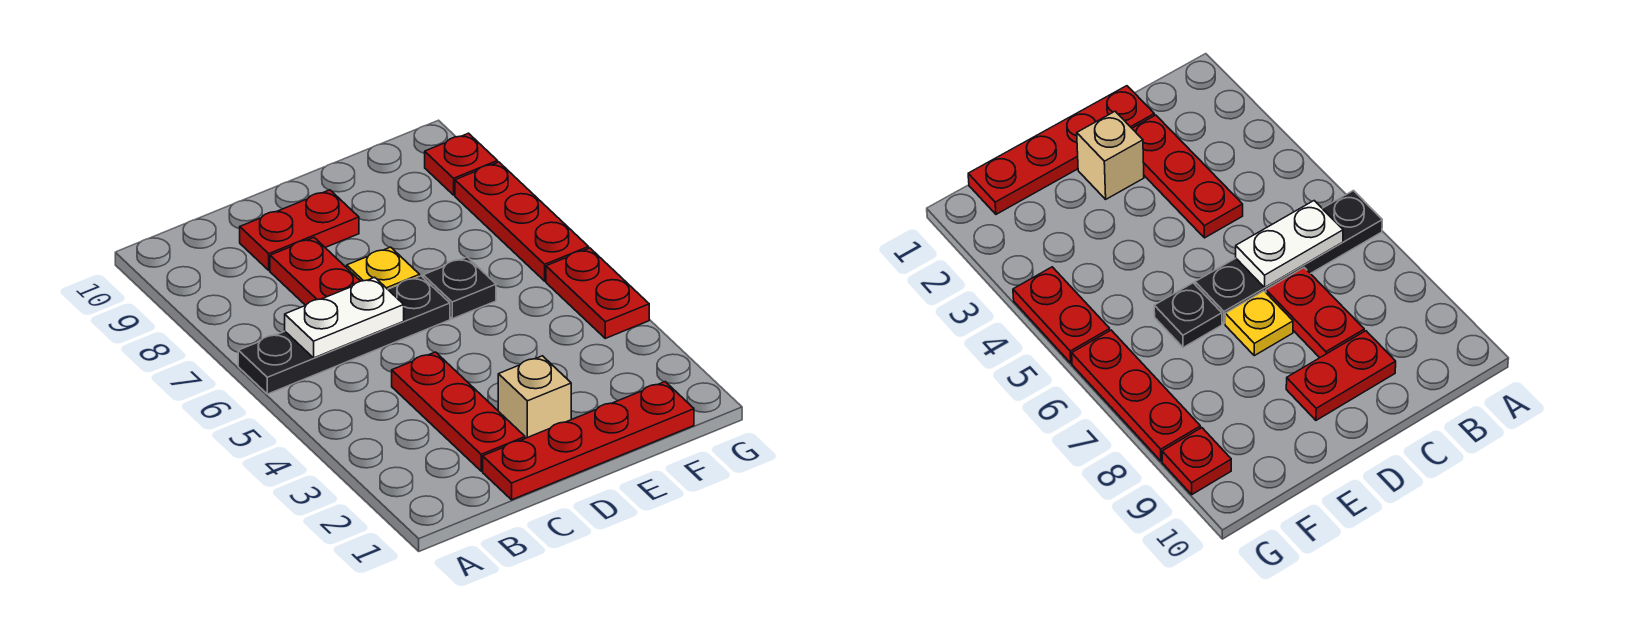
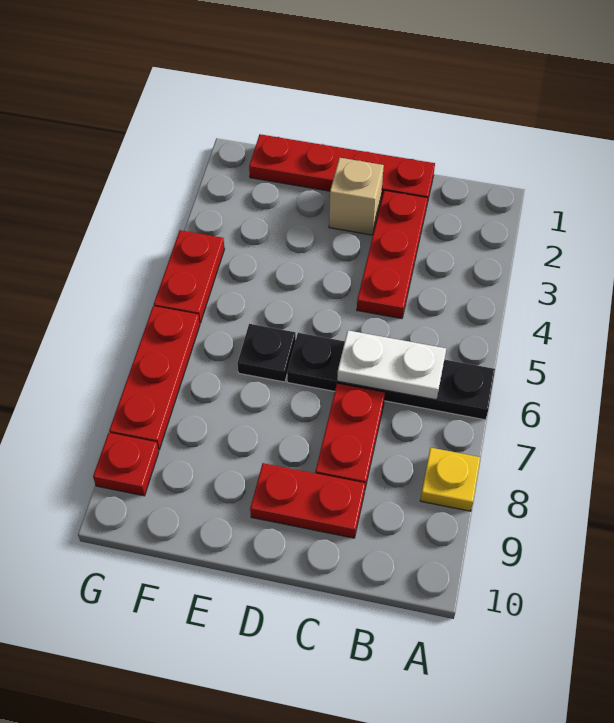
yellow 1x1 plate [346,247,420,289] -> yellow 1x1 plate moved to [420,448,481,511]

